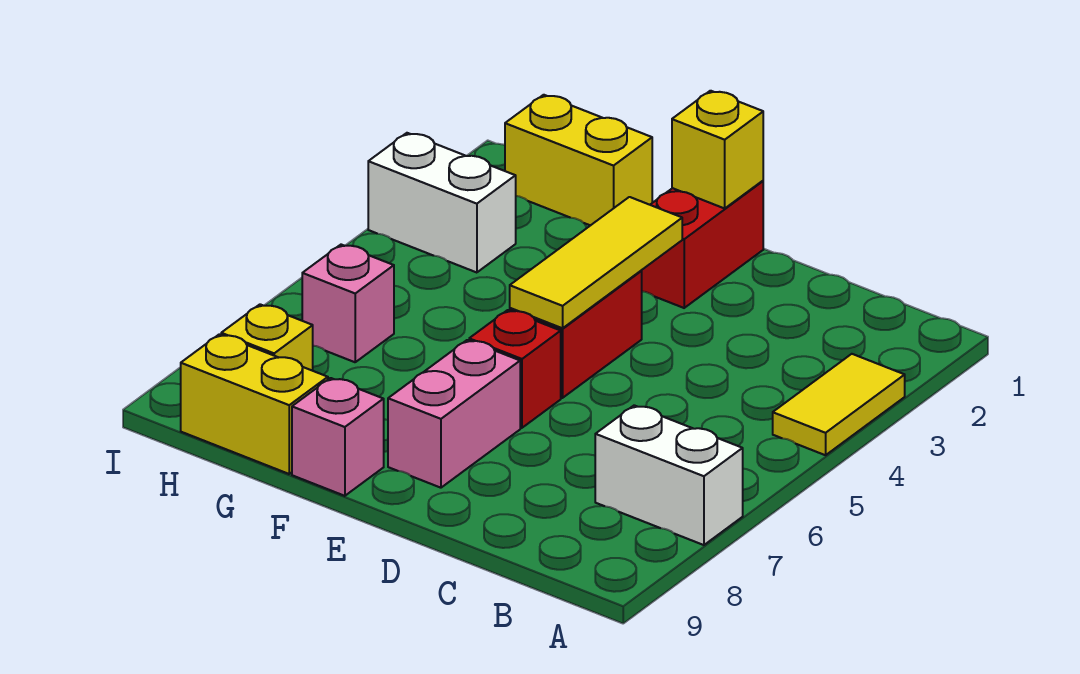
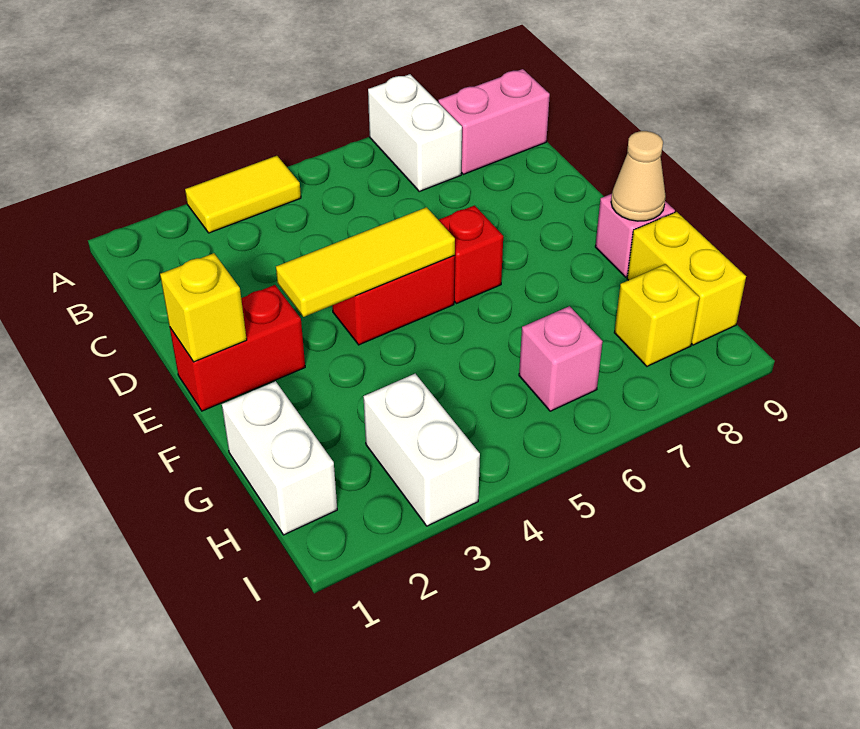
pink 1x2 brick [388,340,520,488] -> pink 1x2 brick moved to [438,69,550,174]
none -> tan 1x1 cone [611,131,666,221]
yellow 1x2 brick [505,95,652,226] -> white 1x2 brick [222,381,337,535]

